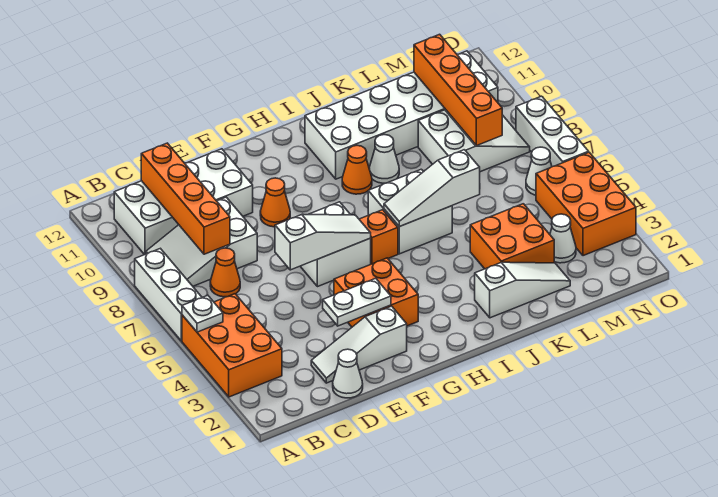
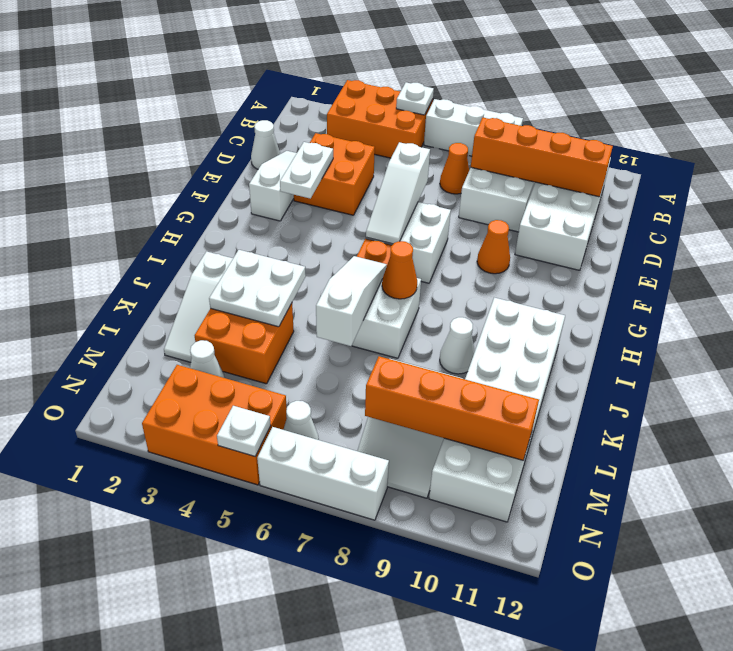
orange 2x2 brick [334,258,418,327] -> orange 2x2 brick moved to [294,133,375,215]
orange 1x1 cone [342,145,372,194] -> orange 1x1 cone moved to [382,241,417,299]
none -> white 2x2 plate [209,250,306,327]
none -> white 1x1 plate [217,406,271,456]

